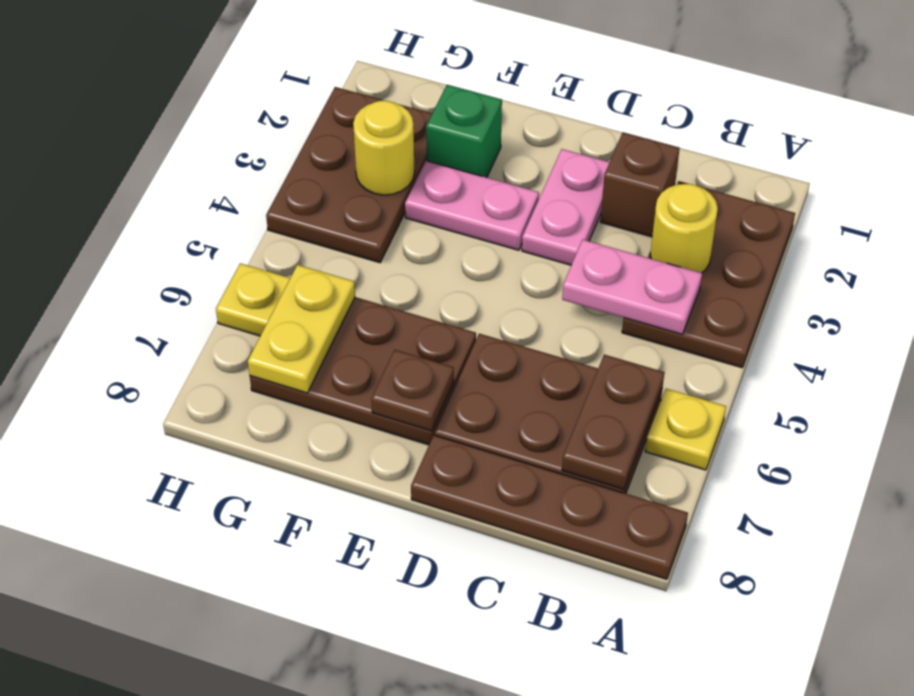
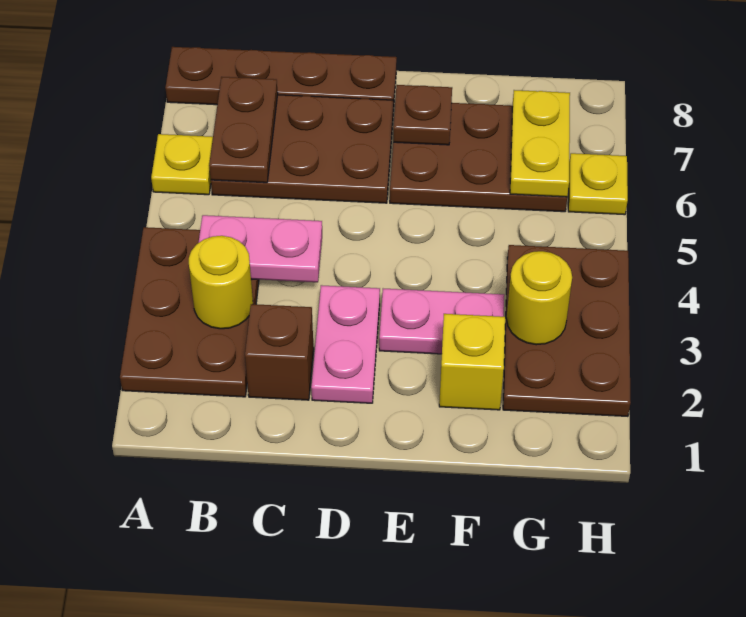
green 1x1 brick [426,85,502,178] -> yellow 1x1 brick [439,314,505,410]

